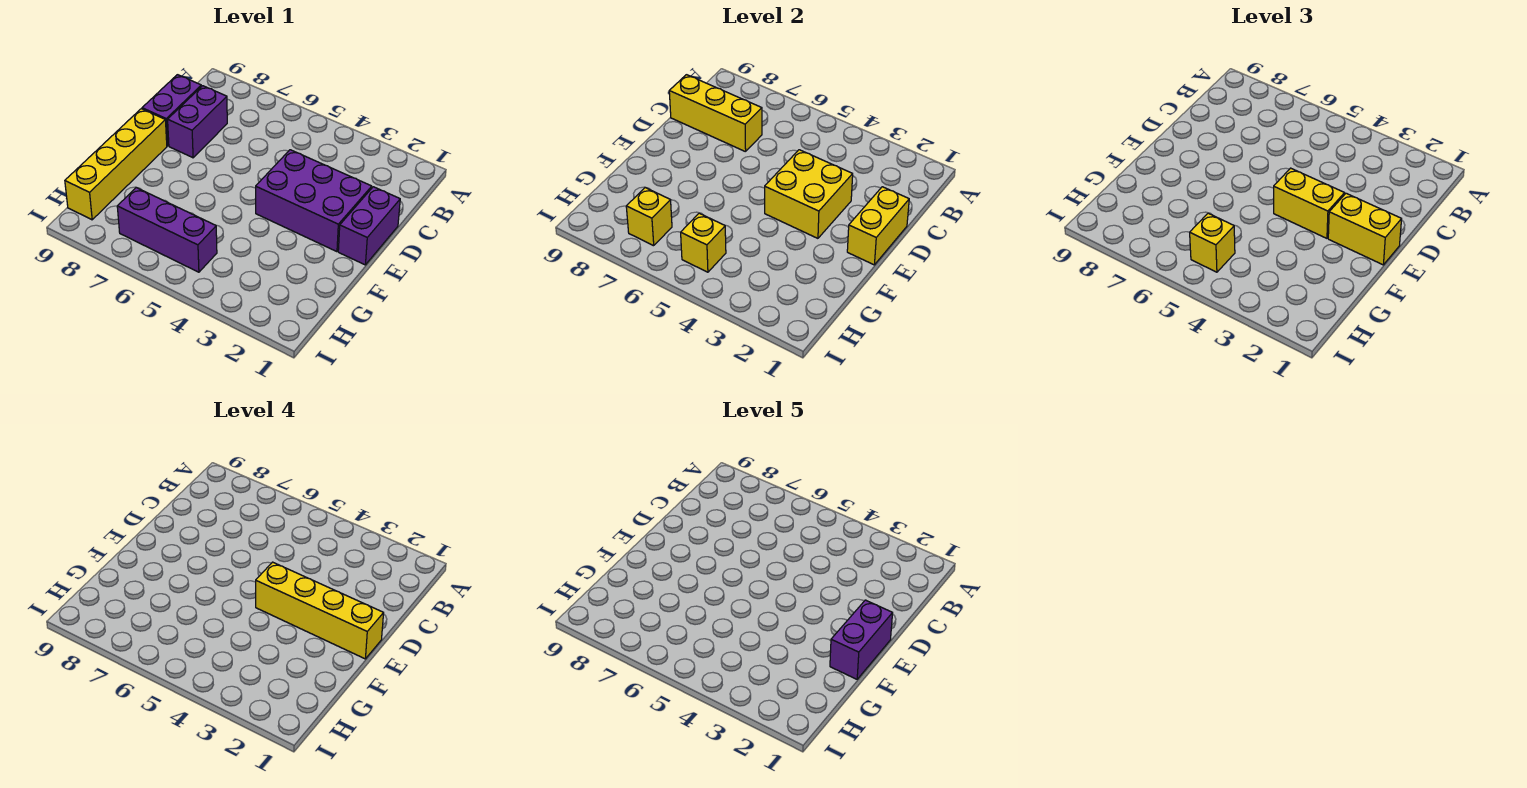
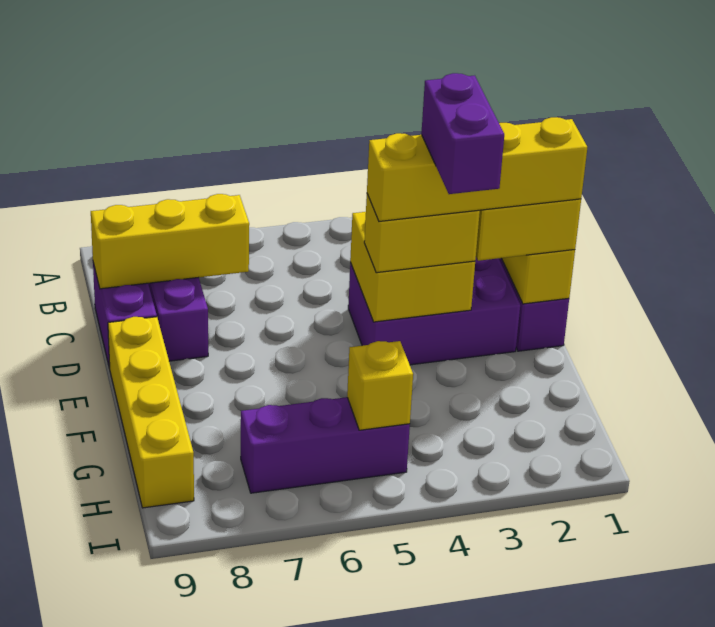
purple 1x2 brick [830,600,893,679] -> purple 1x2 brick moved to [421,73,504,194]
yellow 1x1 brick [1190,213,1235,272] -> none
yellow 1x1 brick [626,188,672,246] -> none

